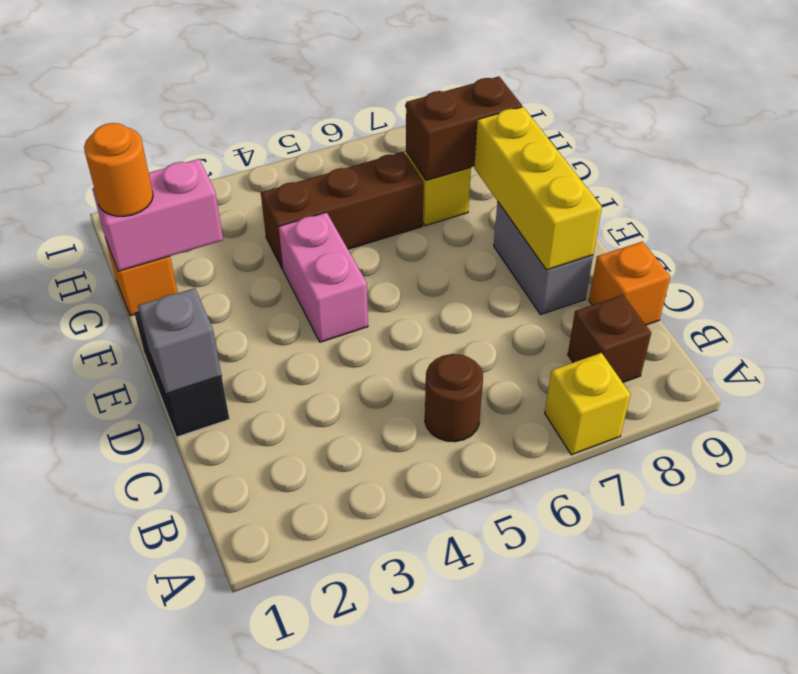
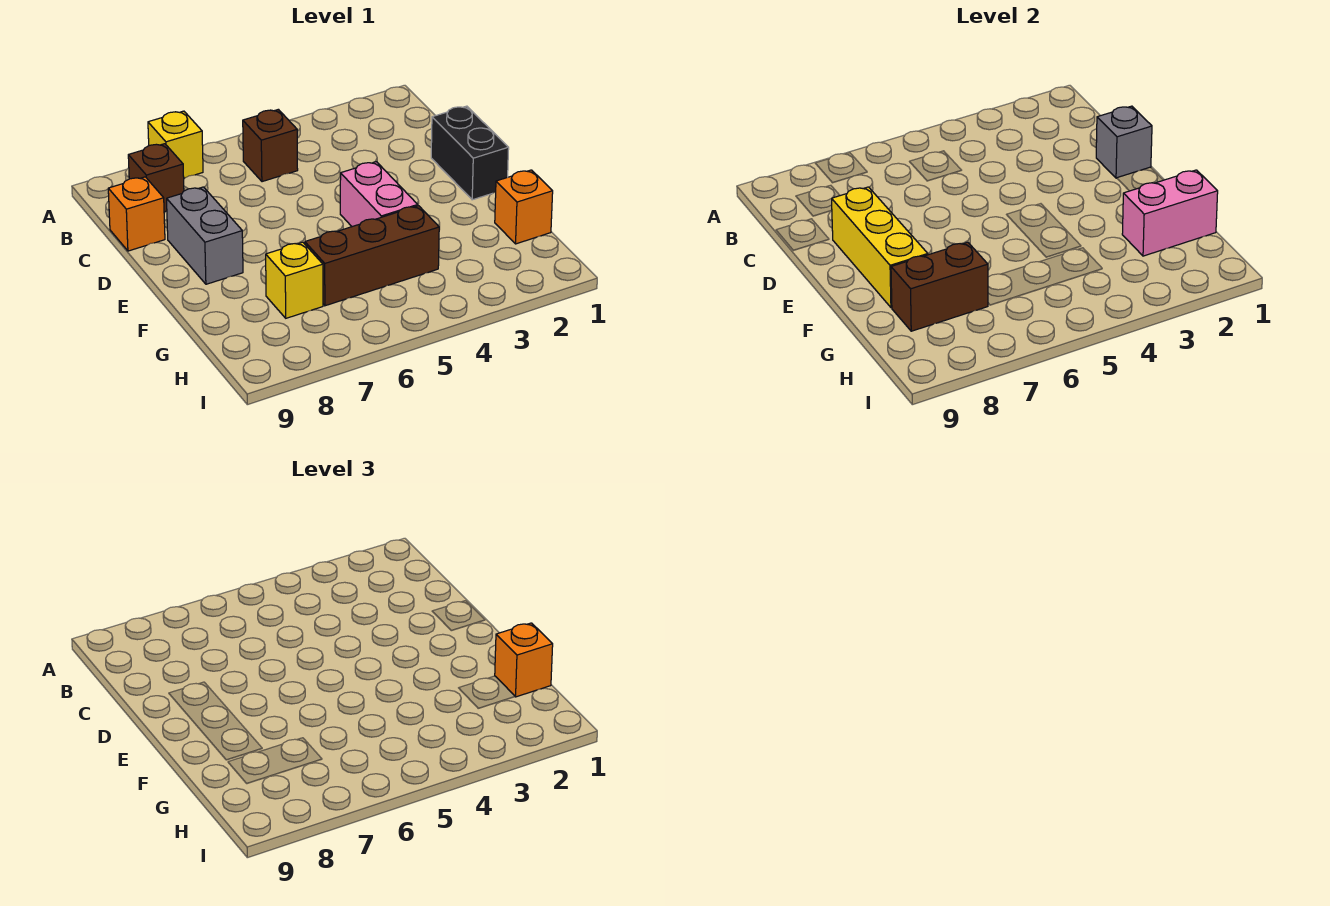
brown 1x1 round brick [425,354,483,442] -> brown 1x1 brick [243,109,298,182]
orange 1x1 round brick [84,123,153,216] -> orange 1x1 brick [495,623,553,697]

